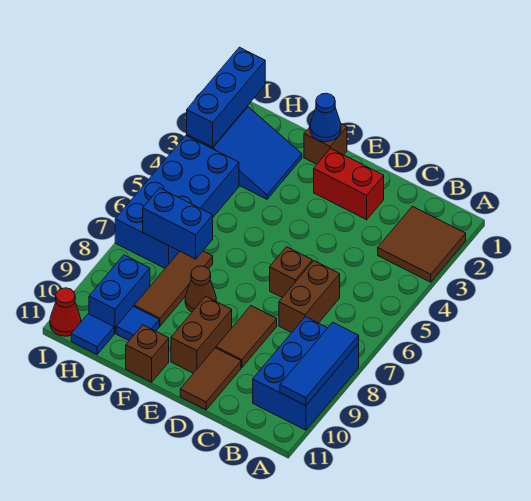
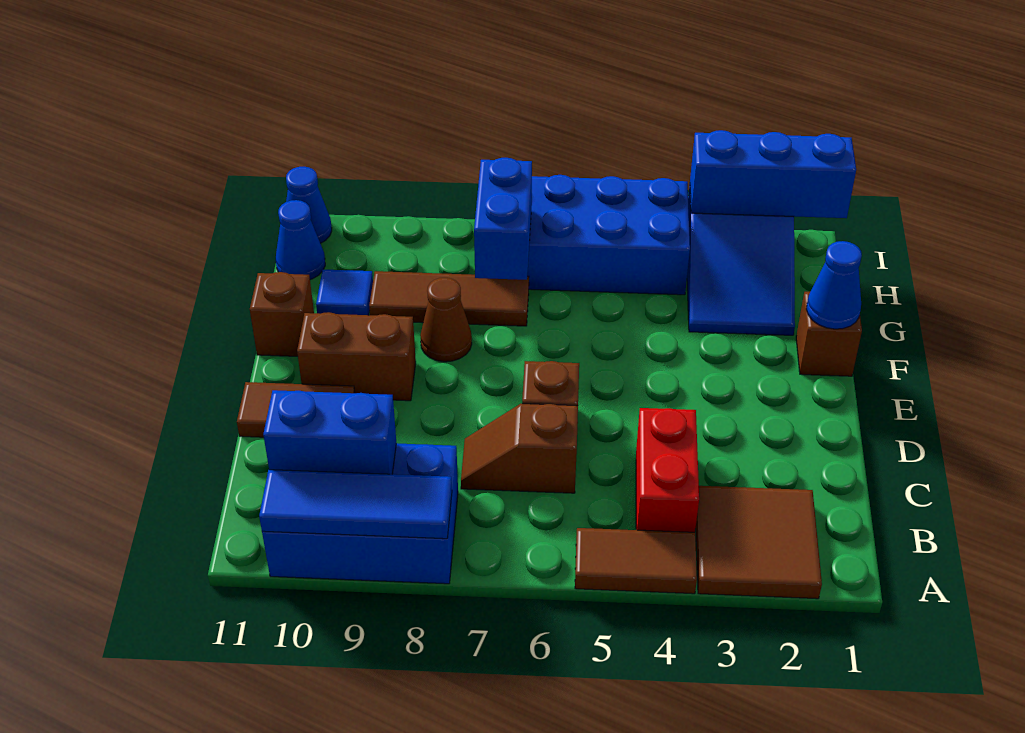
brown 1x2 brick [279,261,340,333] -> brown 1x2 slope [461,404,578,493]
red 1x2 brick [314,148,384,220] -> red 1x2 brick moved to [636,408,699,532]
brown 1x2 tile [216,306,277,368] -> brown 1x2 tile moved to [575,528,697,594]
blue 1x2 brick [89,255,150,333] -> blue 1x2 brick moved to [263,390,396,474]
blue 1x1 tile [71,314,114,354] -> blue 1x1 cone [276,200,325,279]
red 1x1 cone [50,288,81,336] -> blue 1x1 cone [286,167,332,243]

